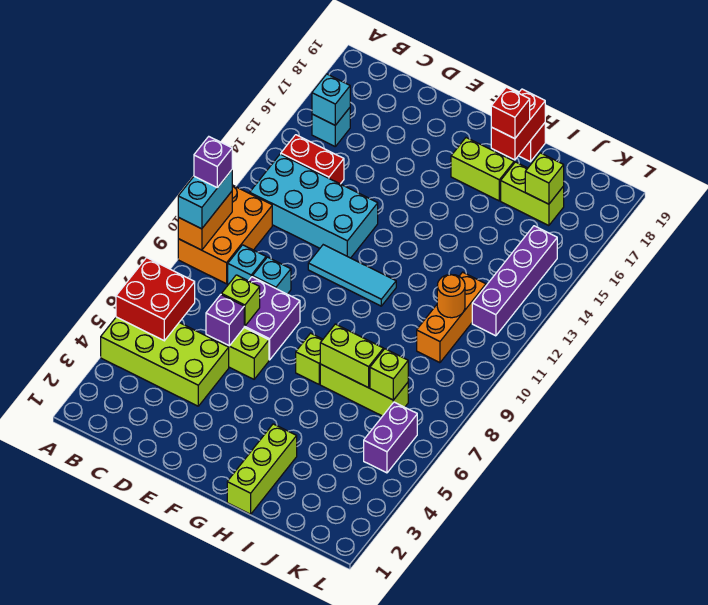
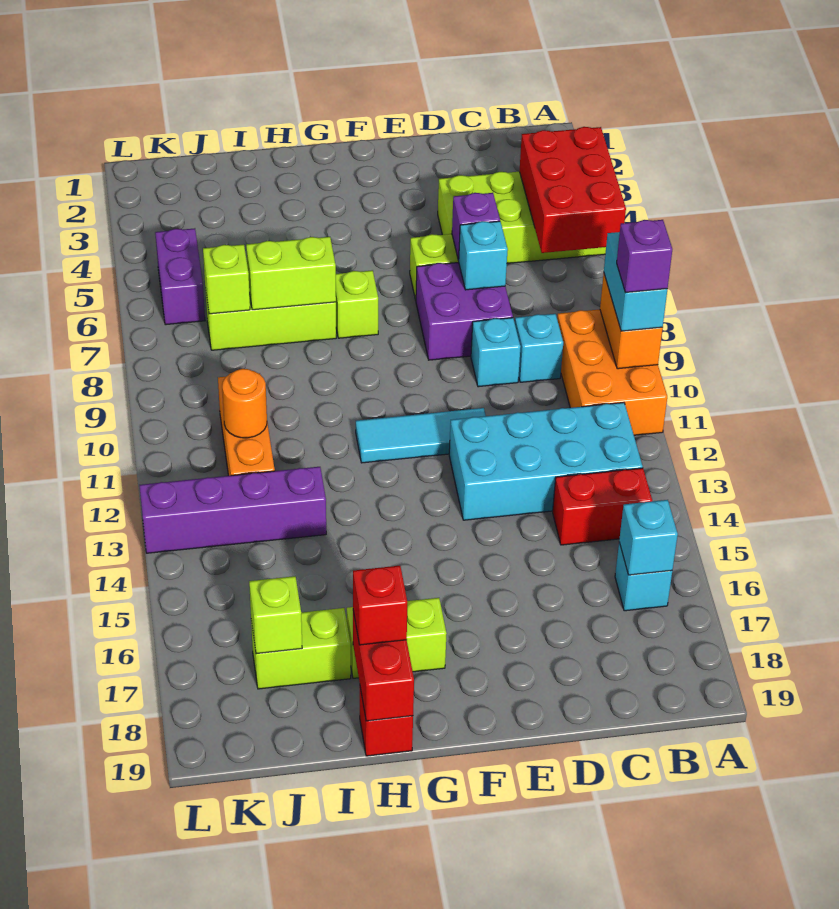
red 2x2 brick [116,258,195,341] -> red 2x3 brick [519,127,626,253]
lime 1x1 brick [221,275,260,326] -> cyan 1x1 brick [459,221,508,290]
lime 1x3 brick [227,424,297,514] -> none
purple 1x4 brick [472,226,557,336] -> purple 1x4 brick turned to [139,467,326,553]

